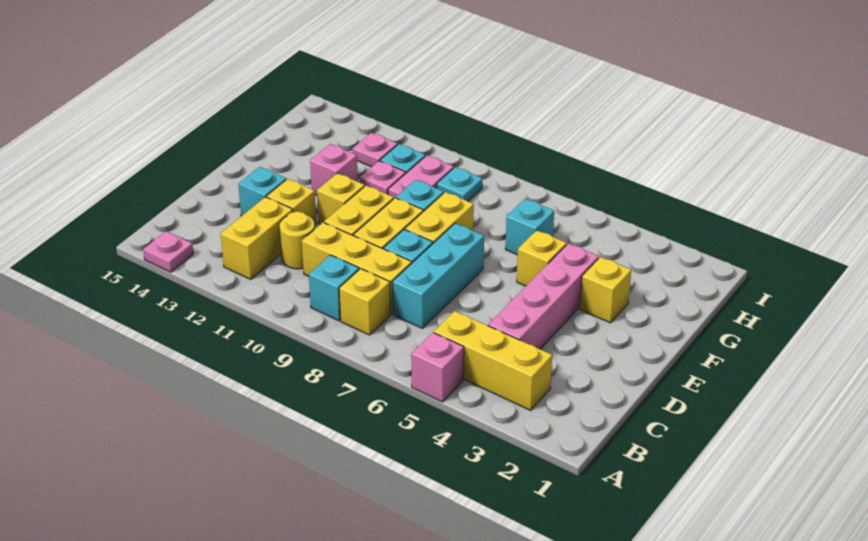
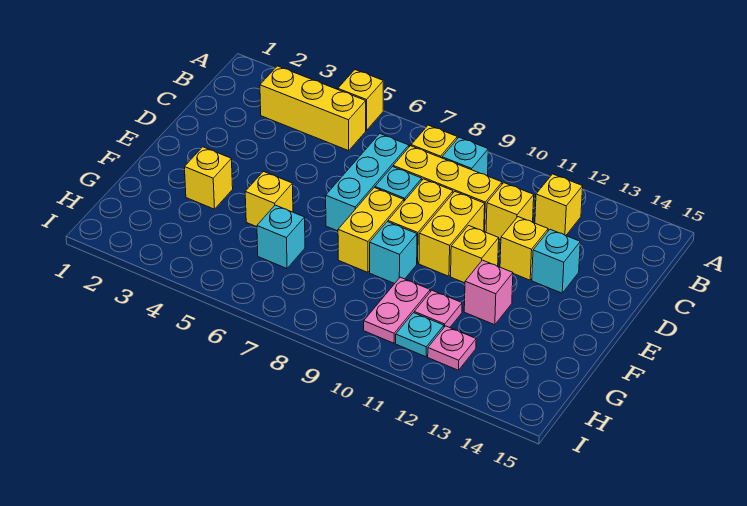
pink 1x1 brick [411,333,464,402] -> yellow 1x1 brick [338,70,383,130]
pink 1x1 plate [143,231,193,272] -> none
yellow 1x2 brick [221,197,293,279] -> yellow 1x1 brick [535,174,583,236]
pink 1x4 brick [488,243,599,349] -> none
yellow 1x1 round brick [280,212,315,269] -> yellow 1x1 brick [486,183,534,240]
cyan 1x1 plate [437,167,482,201] -> none

